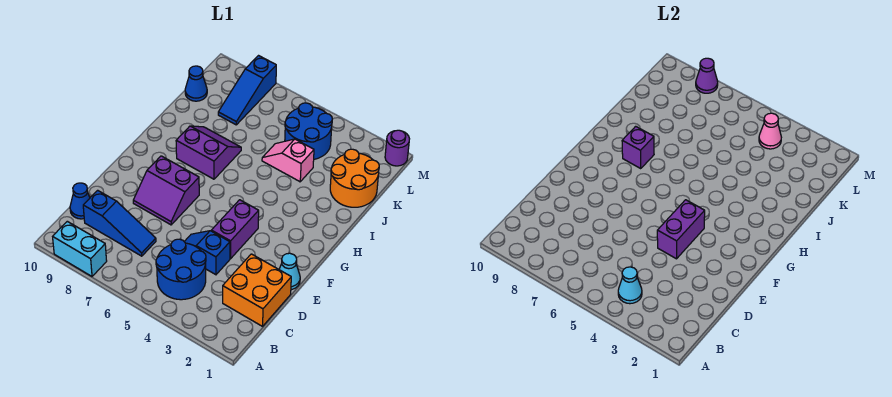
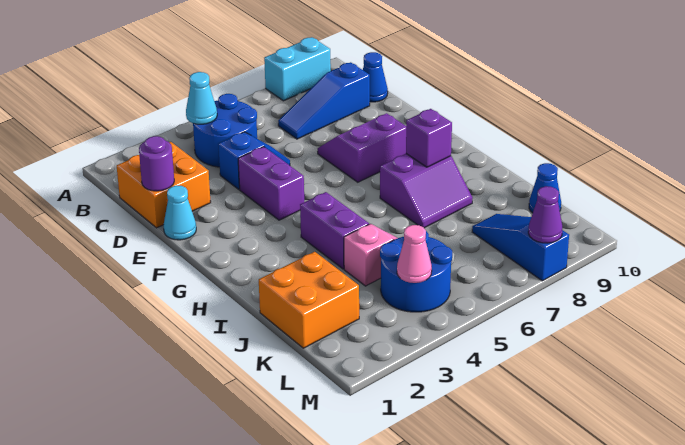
purple 1x2 brick [657,200,705,259] -> purple 1x2 brick moved to [300,192,369,269]
orange 2x2 round brick [330,149,379,207] -> orange 2x2 brick [259,252,359,348]
purple 1x1 round brick [385,130,409,166] -> purple 1x1 round brick moved to [139,136,174,191]

